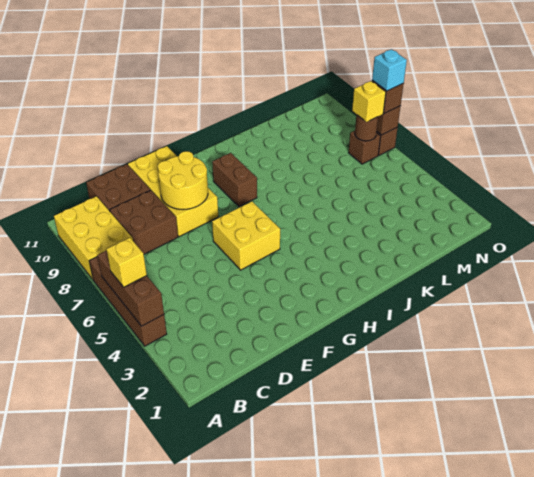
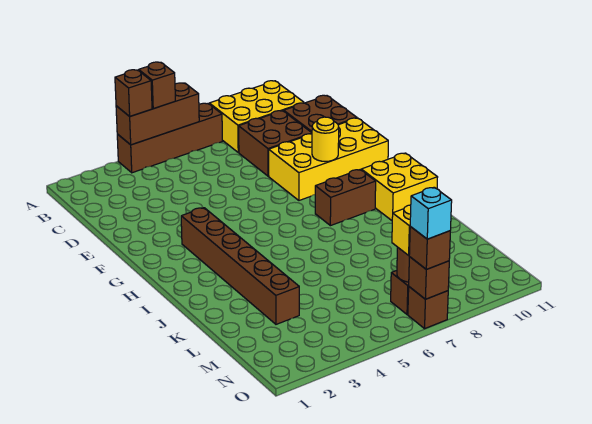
none -> brown 1x1 brick [115,70,152,116]
yellow 1x1 brick [106,238,147,287] -> brown 1x1 brick [139,62,175,109]
yellow 2x2 round brick [158,151,208,209] -> yellow 1x1 round brick [312,117,339,161]
yellow 2x2 brick [212,201,280,270] -> yellow 2x2 brick moved to [361,153,438,220]
none -> brown 1x6 brick [181,208,299,324]

